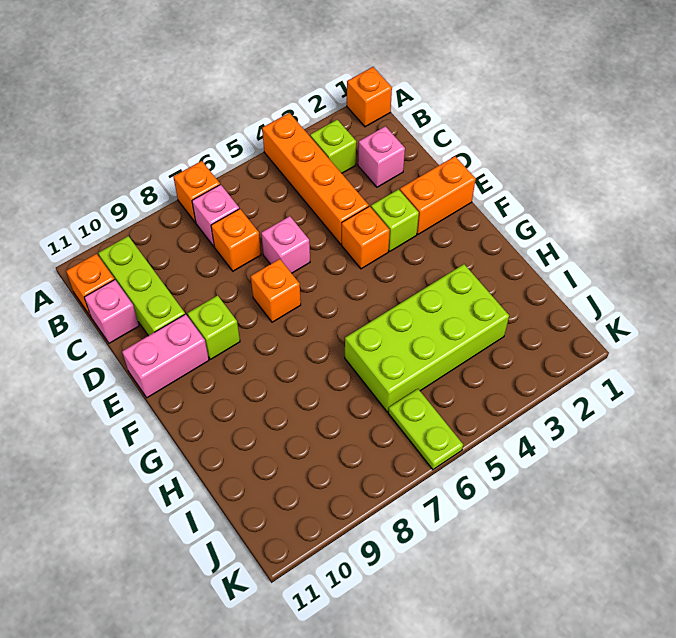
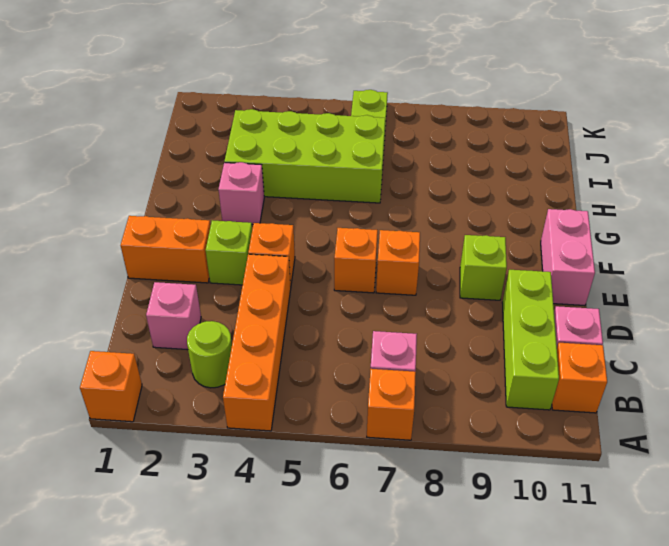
lime 1x1 brick [310,120,356,173] -> lime 1x1 round brick [187,321,232,388]
orange 1x1 brick [211,209,261,271] -> orange 1x1 brick moved to [334,228,378,293]
pink 1x1 brick [261,216,310,273] -> pink 1x1 brick moved to [218,162,264,224]
pink 1x2 brick [122,314,209,398] -> pink 1x2 brick turned to [541,209,595,306]

